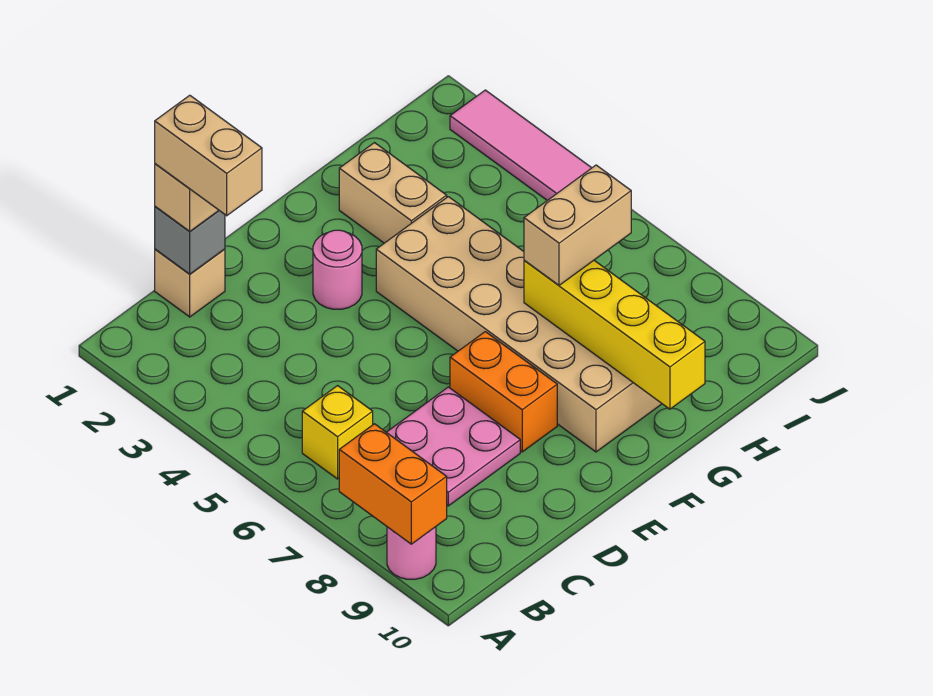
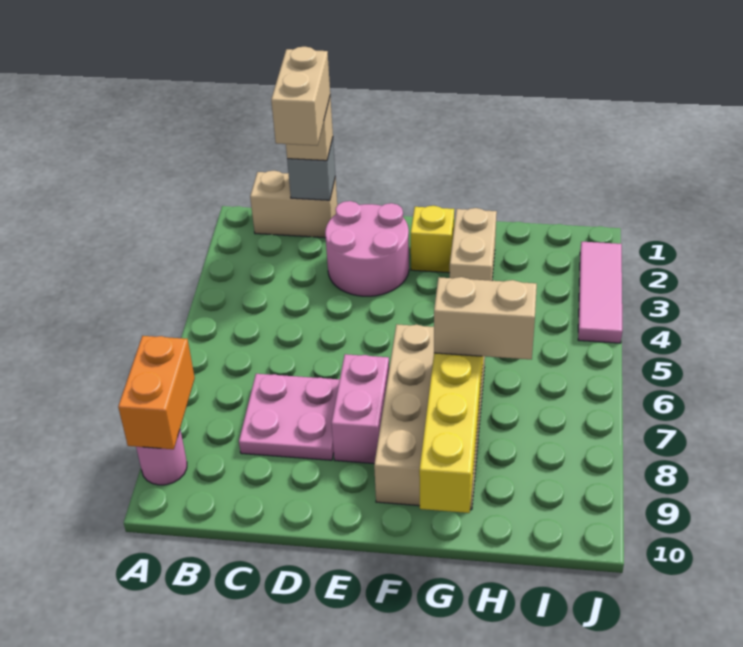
yellow 1x1 brick [302,386,373,479] -> yellow 1x1 brick moved to [411,206,454,273]
tan 1x1 brick [155,249,225,317] -> tan 1x2 brick [250,171,337,238]
pink 1x1 round brick [313,230,362,309] -> pink 2x2 round brick [325,201,409,296]
orange 1x2 brick [450,332,557,452] -> pink 1x2 brick [331,354,389,464]
tan 2x6 brick [376,197,662,452] -> tan 2x4 brick [374,324,485,510]

